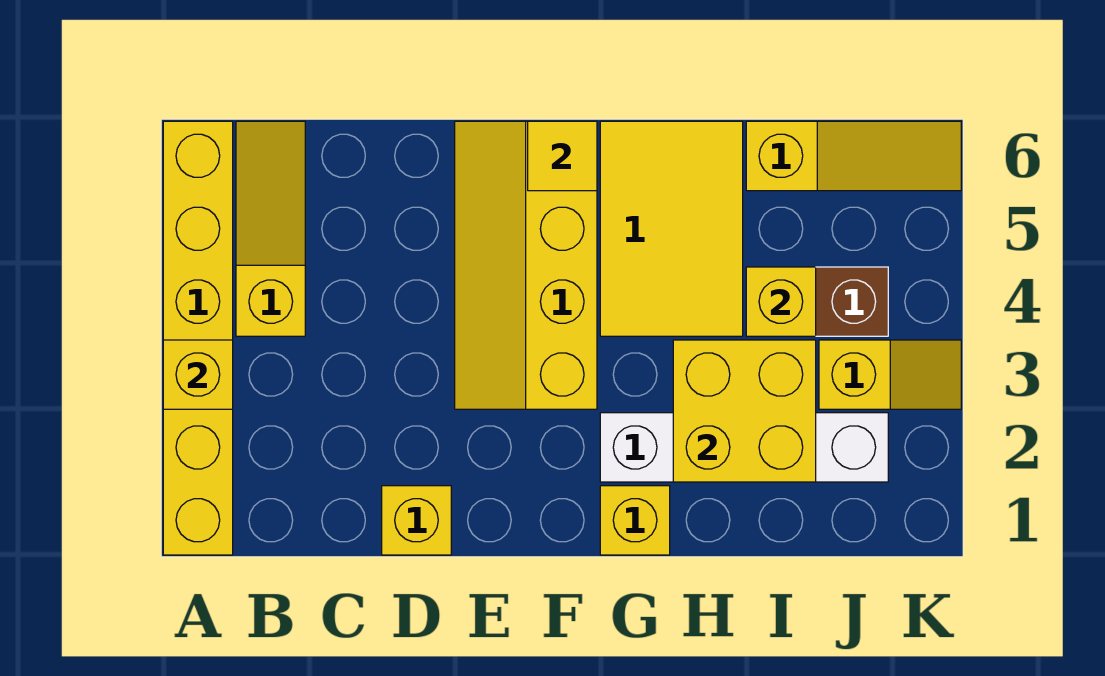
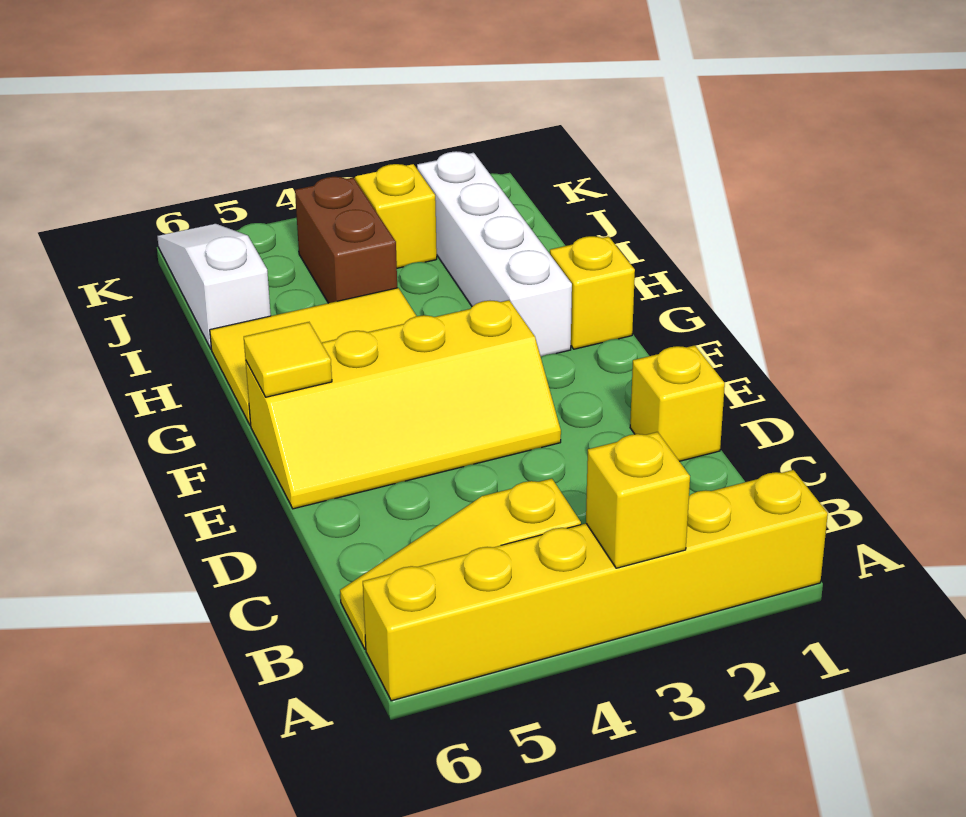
yellow 2x2 brick [673,340,816,482] -> none
yellow 1x1 brick [746,267,816,336] -> none
yellow 1x3 slope [746,121,961,191] -> white 1x3 slope [157,224,271,348]

